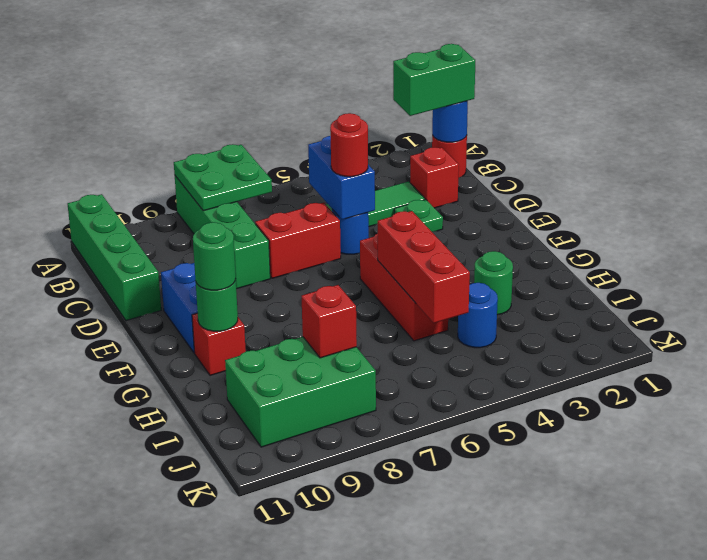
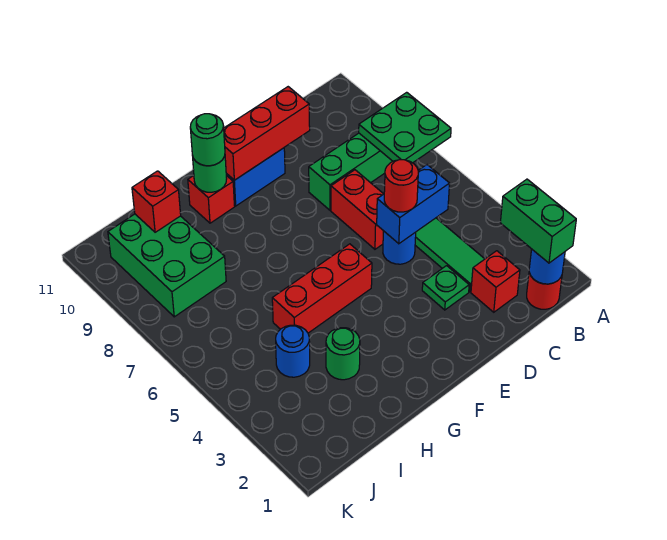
green 1x4 brick [68,194,161,321] -> none
red 1x3 brick [378,211,470,323] -> red 1x3 brick moved to [224,87,310,180]
red 1x1 brick [301,285,357,358] -> red 1x1 brick moved to [132,171,181,232]

